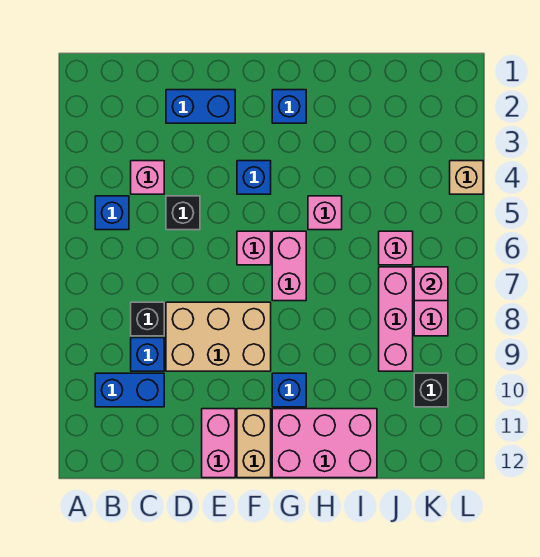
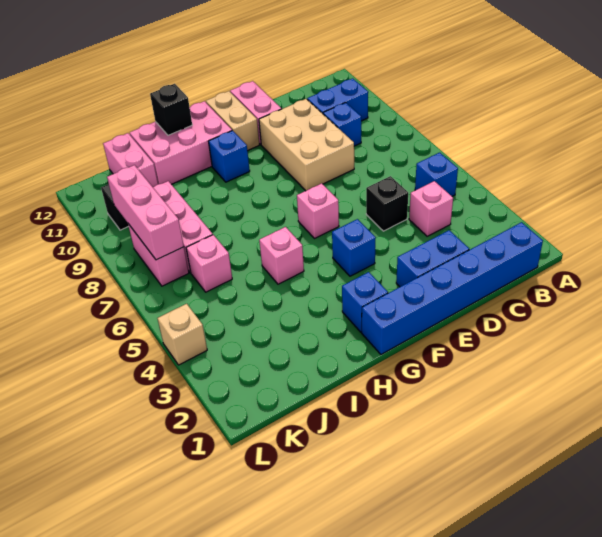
none -> blue 1x6 brick [362,222,543,354]
black 1x1 brick [131,302,164,336] -> black 1x1 brick moved to [150,84,192,135]
tan 2x3 brick [166,302,271,371] -> tan 2x3 brick turned to [259,99,354,191]
pink 1x2 brick [272,231,306,301] -> pink 1x2 brick moved to [103,133,158,187]
pink 1x1 brick [414,267,448,301] -> pink 1x3 brick [107,165,184,260]

